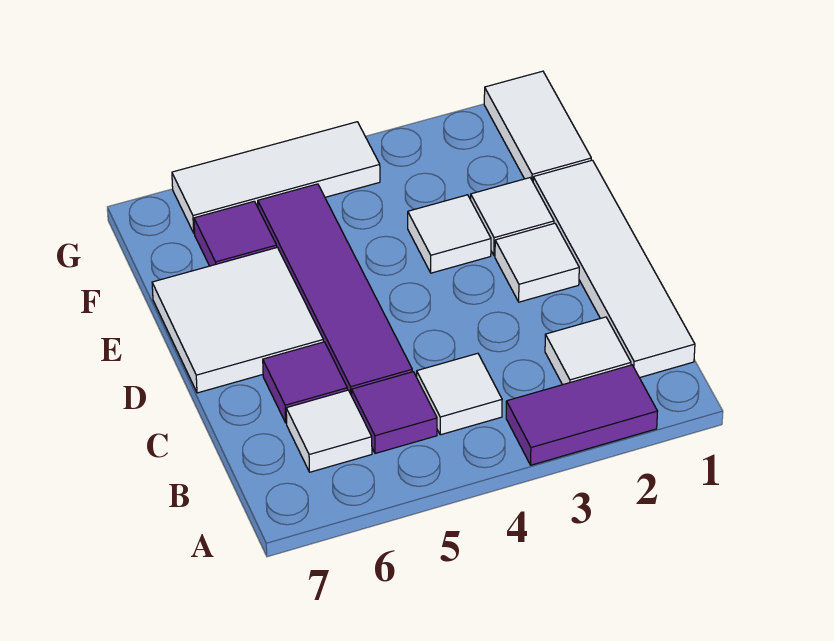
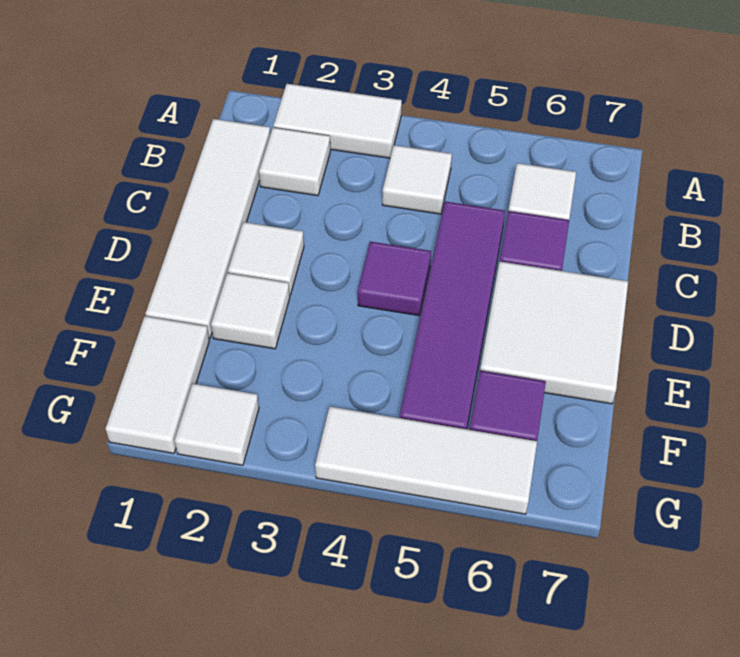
purple 1x2 tile [506,365,658,465] -> white 1x2 tile [273,84,402,158]
purple 1x1 tile [352,372,437,453] -> purple 1x1 tile moved to [358,242,431,316]
white 1x1 tile [408,195,491,273] -> white 1x1 tile moved to [175,384,259,465]

